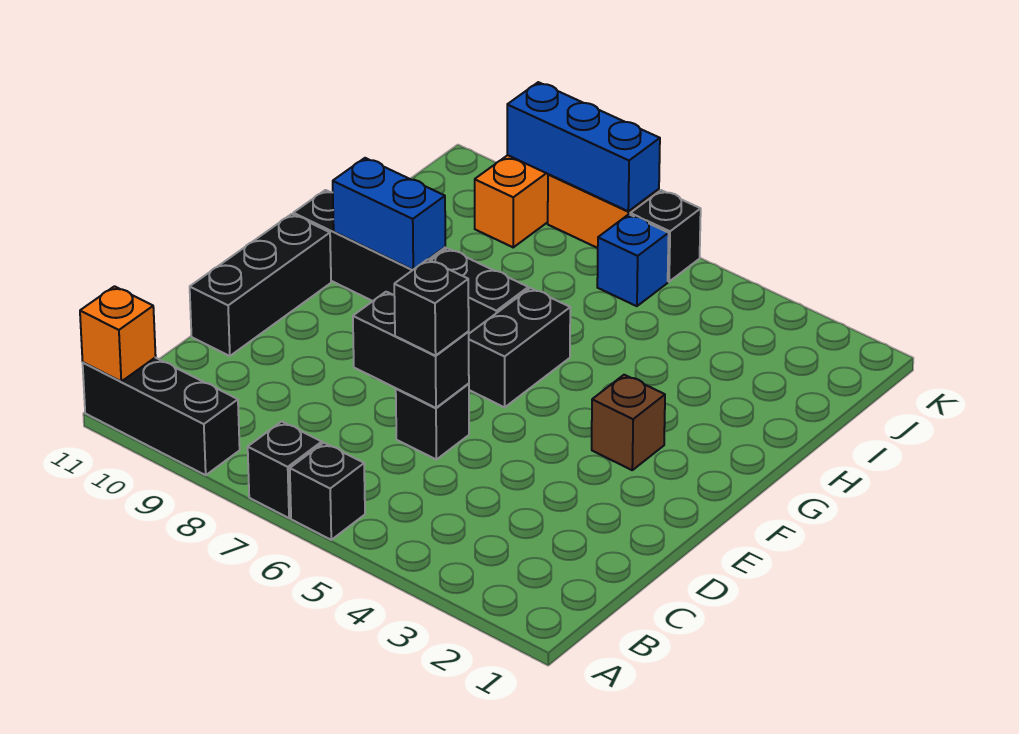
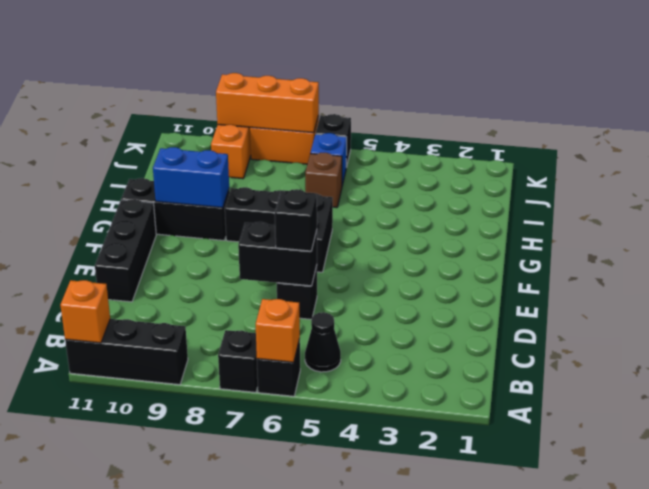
none -> orange 1x1 brick [256,299,300,362]
none -> black 1x1 cone [305,312,341,372]
brown 1x1 brick [592,375,665,470] -> brown 1x1 brick moved to [305,153,342,208]
blue 1x3 brick [507,82,660,211] -> orange 1x3 brick [216,73,319,133]

